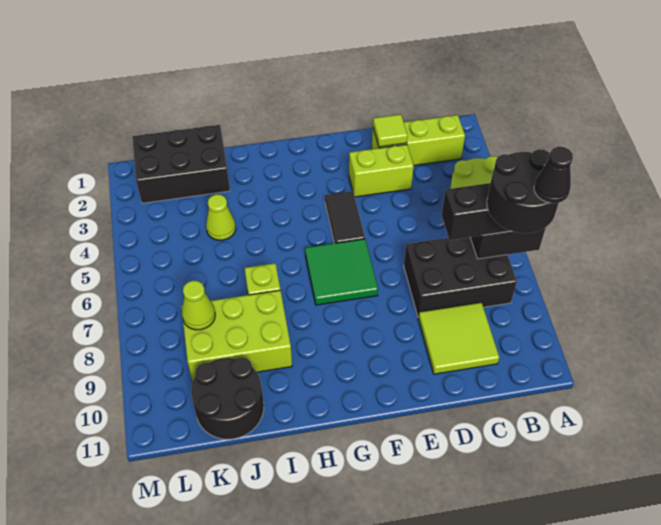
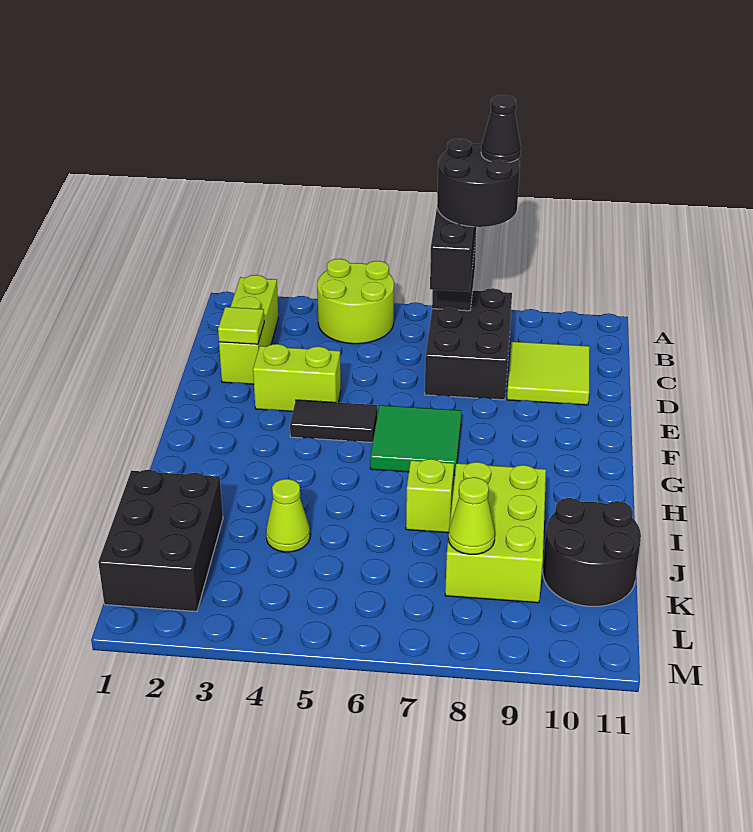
lime 1x2 brick [349,144,414,197] -> lime 1x2 brick turned to [253,344,341,411]

